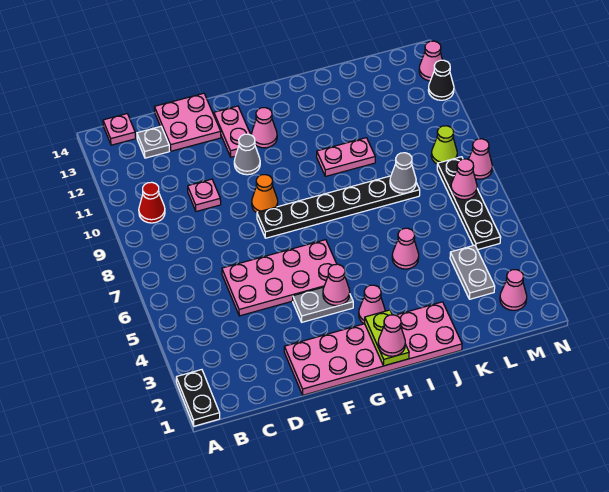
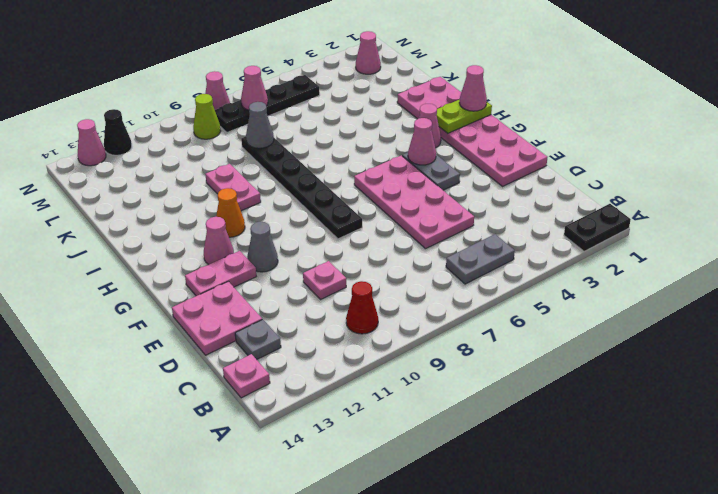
orange 1x1 cone [252,175,278,213] -> orange 1x1 cone moved to [216,188,245,237]
pink 1x1 cone [392,228,419,269] -> none
grey 1x2 plate [450,245,495,299] -> grey 1x2 plate moved to [446,234,515,284]

